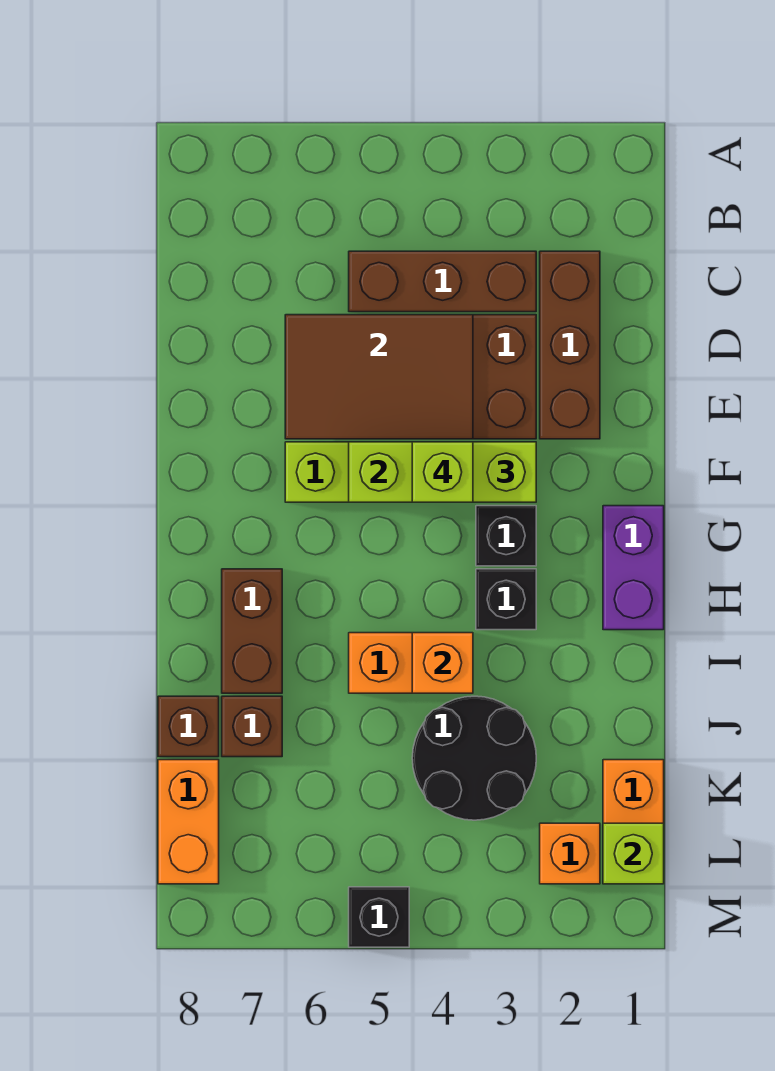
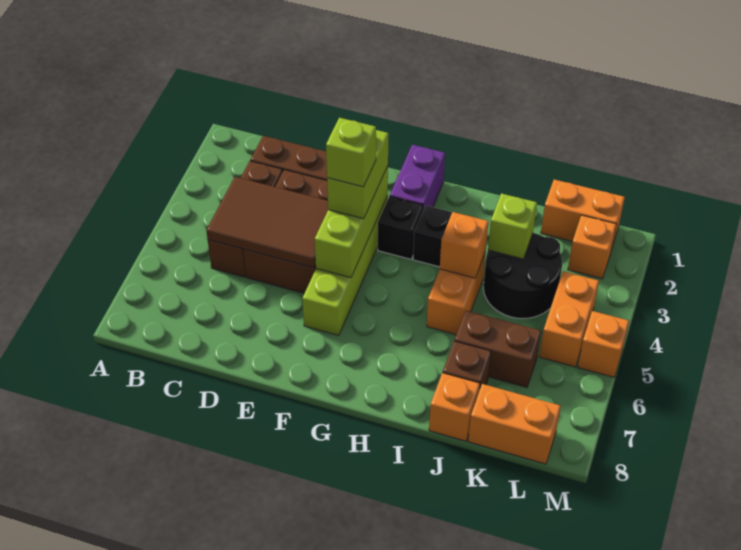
brown 2x3 tile [285,315,473,439] -> brown 2x3 tile turned to [206,177,328,268]
purple 1x2 brick [603,506,664,630] -> purple 1x2 brick turned to [390,145,445,209]
brown 1x2 brick [222,569,282,693] -> brown 1x2 brick moved to [455,310,541,387]
brown 1x1 brick [158,696,219,757] -> orange 1x1 brick [429,373,480,441]
lime 1x1 brick [603,823,664,884] -> lime 1x1 brick moved to [488,193,537,259]
none -> orange 1x2 brick [539,271,599,367]
black 1x1 brick [349,887,409,947] -> orange 1x1 brick [578,311,629,377]

